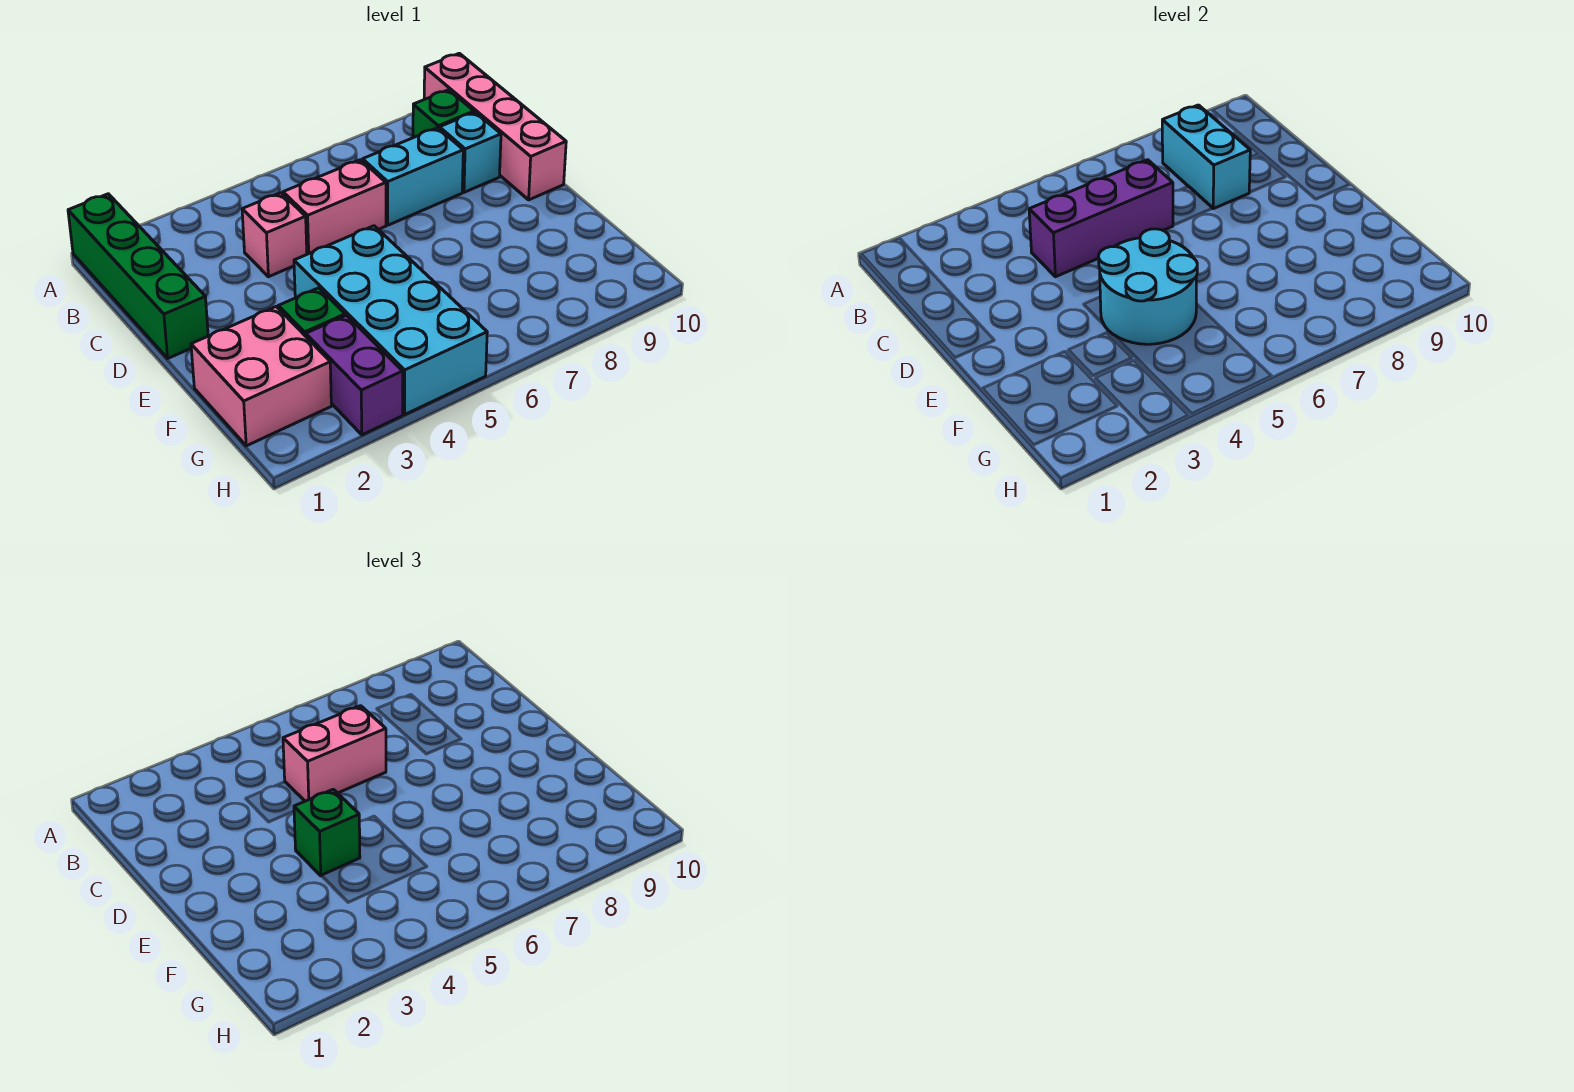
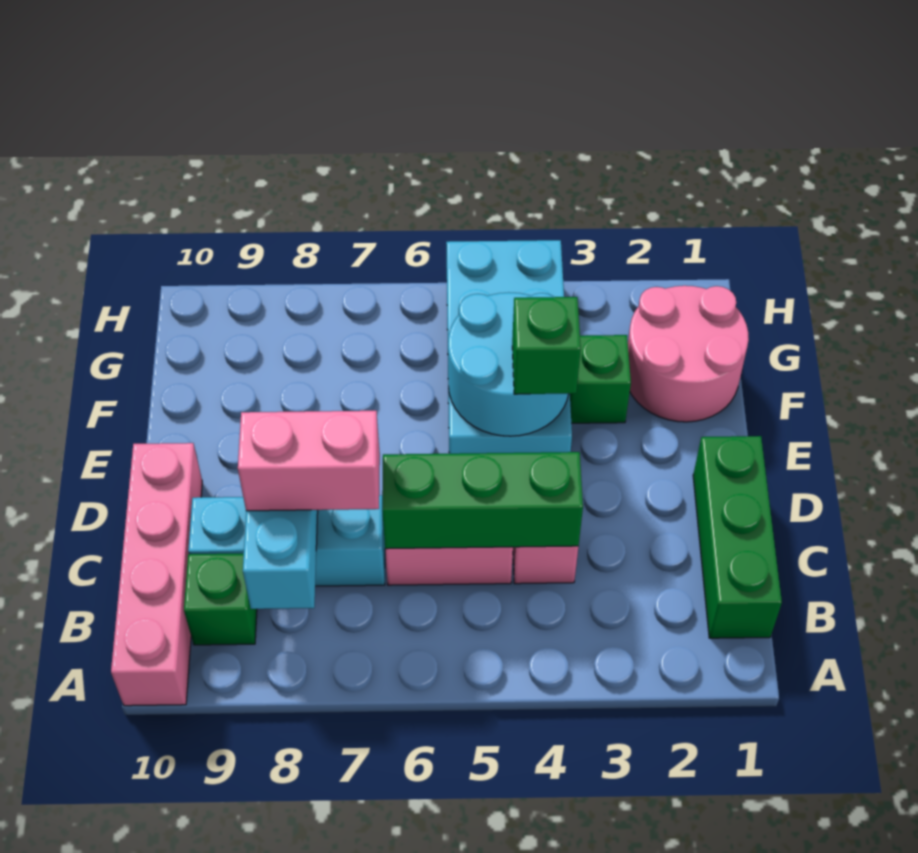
green 1x4 brick [68,194,208,358] -> green 1x3 brick [693,436,782,638]
purple 1x3 brick [1029,160,1173,277] -> green 1x3 brick [382,452,583,549]
pink 1x2 brick [283,706,386,801] -> pink 1x2 brick moved to [238,411,380,511]
pink 2x2 brick [191,307,331,446] -> pink 2x2 round brick [628,286,749,422]
purple 1x2 brick [306,315,403,435] -> none

